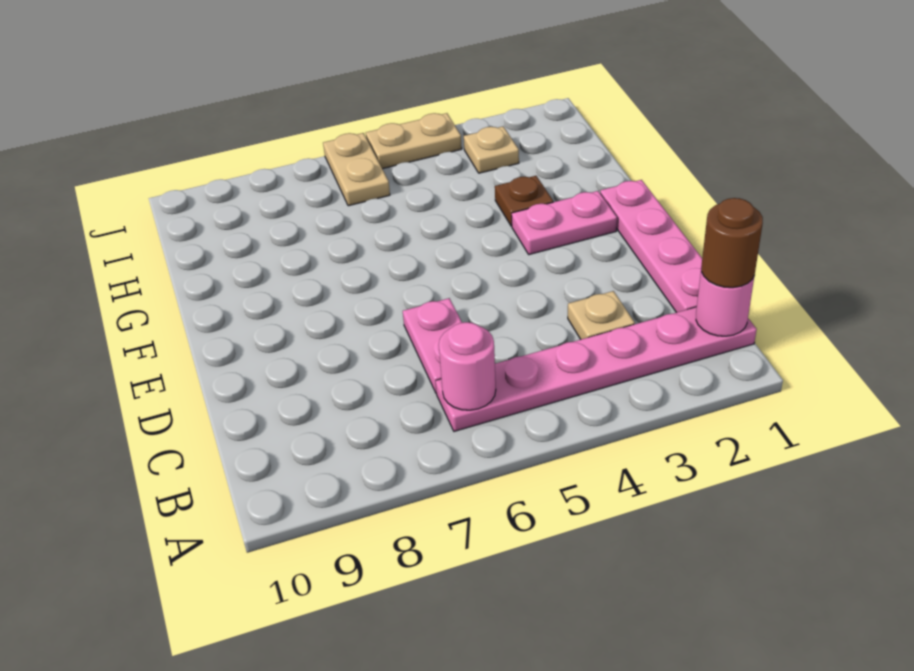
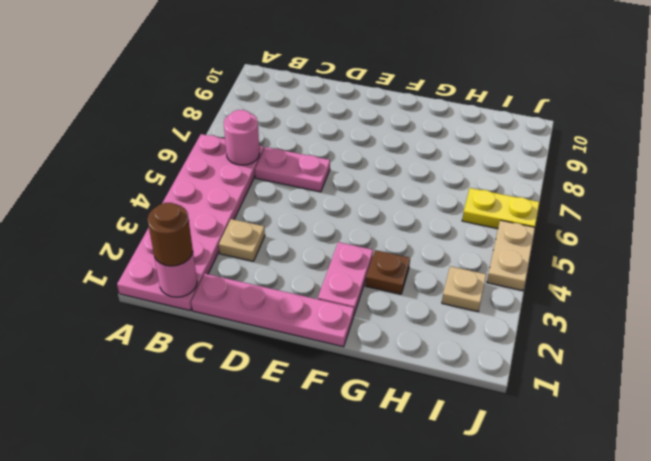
pink 1x6 plate [436,307,757,431] -> pink 2x6 plate [117,134,264,311]
tan 1x2 plate [323,133,390,206] -> yellow 1x2 plate [462,188,540,228]

